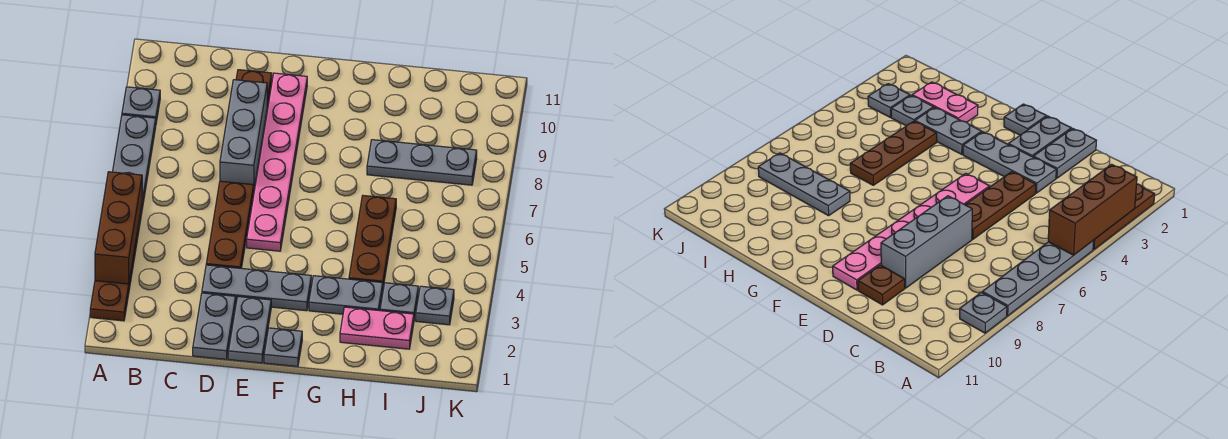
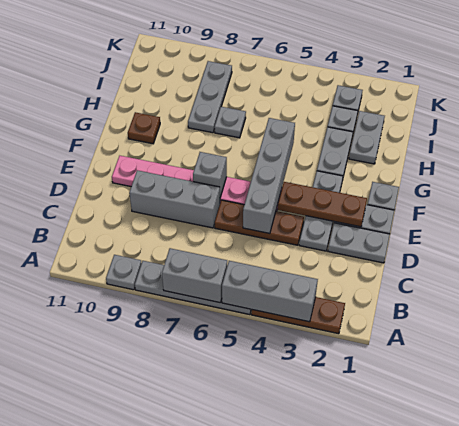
brown 1x3 brick [95,172,142,284] -> grey 1x3 brick [222,261,318,322]
none -> grey 1x2 brick [162,248,227,303]
none -> grey 1x4 brick [243,118,295,234]
brown 1x1 plate [236,70,272,108] -> brown 1x1 plate moved to [128,112,160,144]
none -> grey 1x1 brick [193,152,227,197]
pink 1x2 plate [340,307,414,349] -> grey 1x2 plate [349,111,385,164]
brown 1x3 plate [349,196,396,287] -> brown 1x3 plate moved to [277,182,367,227]
none -> grey 1x1 plate [214,107,246,138]

